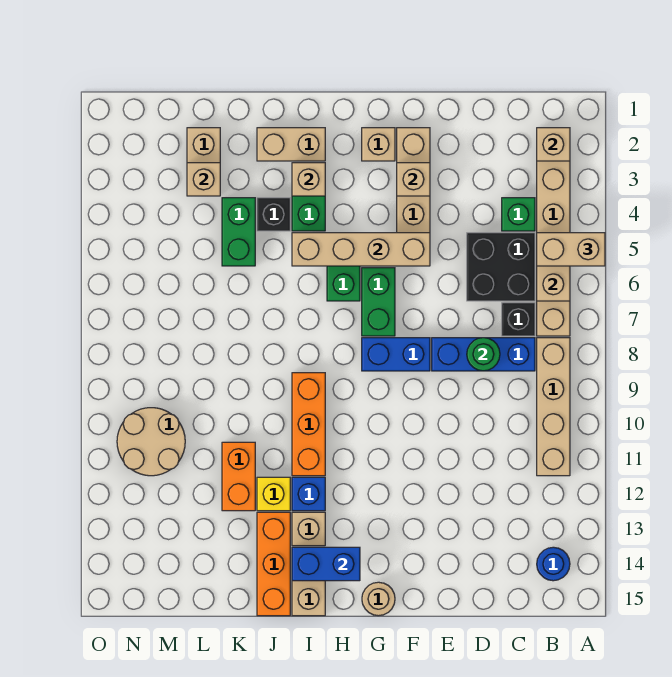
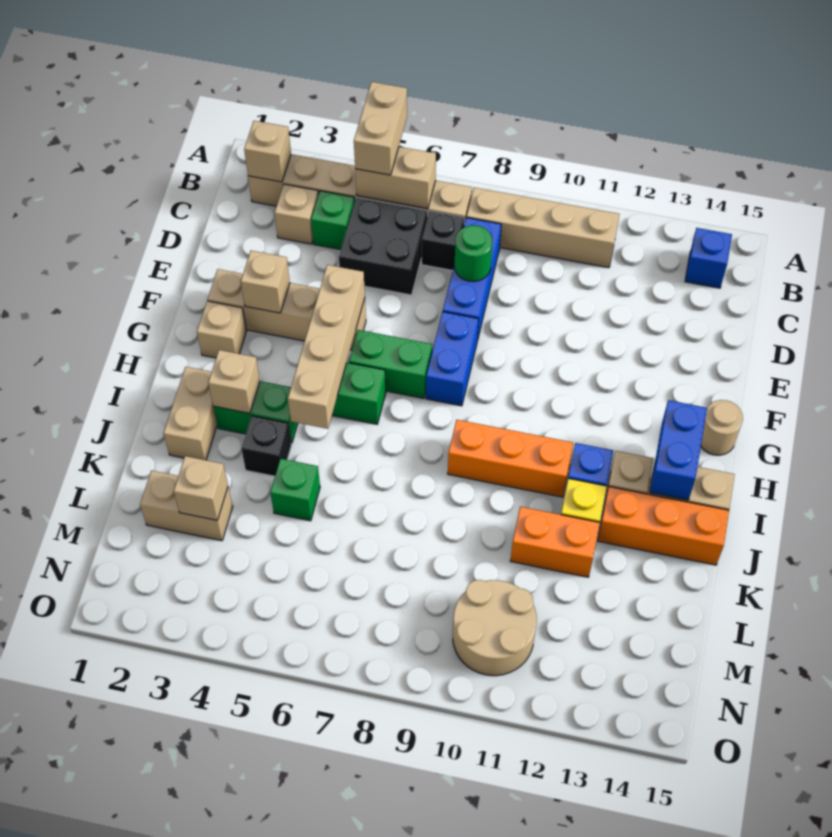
blue 1x1 round brick [537,547,570,581] -> blue 1x1 brick [685,228,732,288]
none -> tan 1x1 brick [275,184,318,244]
green 1x2 brick [222,198,255,266] -> green 1x1 brick [270,459,320,521]

